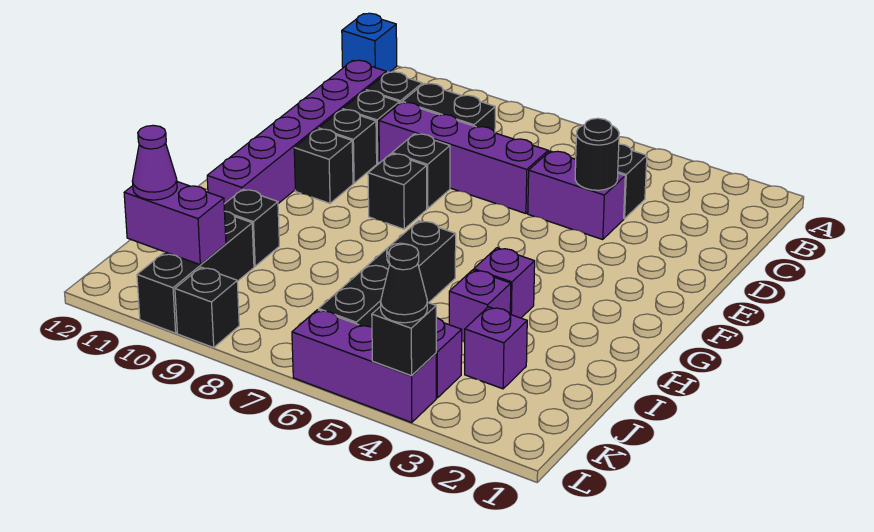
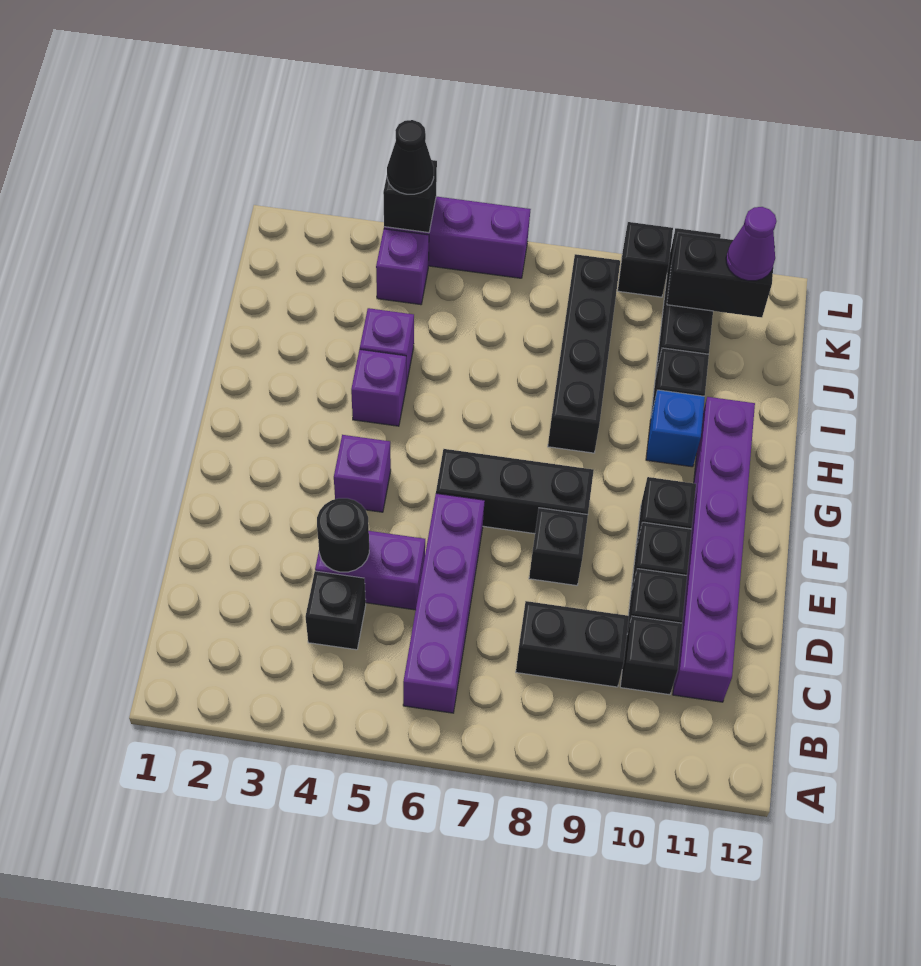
blue 1x1 brick [342,13,397,73] -> blue 1x1 brick moved to [646,390,705,467]
purple 1x4 brick [379,102,548,214] -> purple 1x4 brick turned to [403,493,485,713]
black 1x1 brick [368,154,427,229] -> black 1x3 brick [436,449,594,534]
black 1x4 brick [319,221,456,327] -> black 1x4 brick moved to [548,254,620,453]
purple 1x1 brick [465,307,527,389] -> purple 1x1 brick moved to [334,435,391,512]
purple 1x2 brick [124,182,226,265] -> black 1x2 brick [667,233,775,317]

